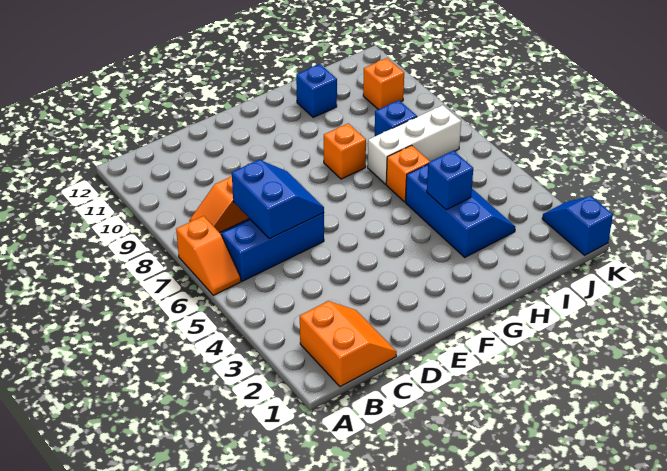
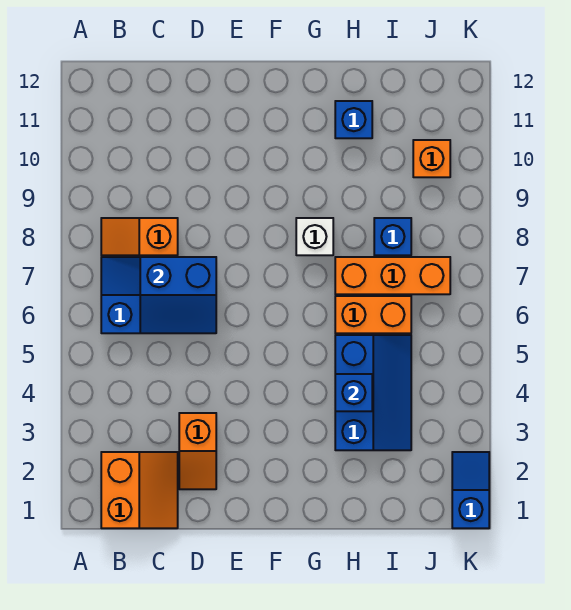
orange 1x2 slope [176,216,241,295] -> orange 1x2 slope moved to [179,413,216,489]
blue 2x2 slope [232,160,324,239] -> blue 2x2 slope turned to [140,257,216,333]
orange 1x1 brick [324,123,366,179] -> white 1x1 brick [296,218,333,255]
orange 1x1 brick [386,145,430,202] -> orange 1x2 brick [335,296,411,333]
white 1x3 brick [368,105,461,184] -> orange 1x3 brick [335,257,450,294]

